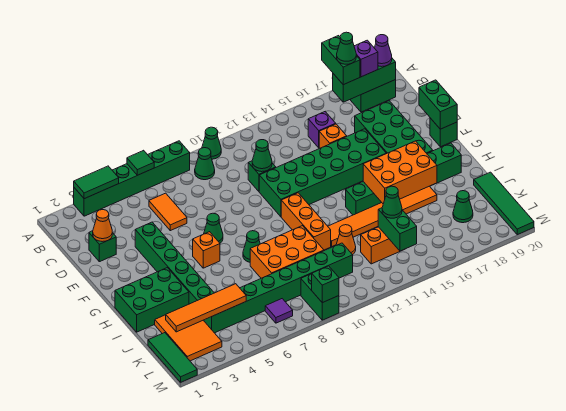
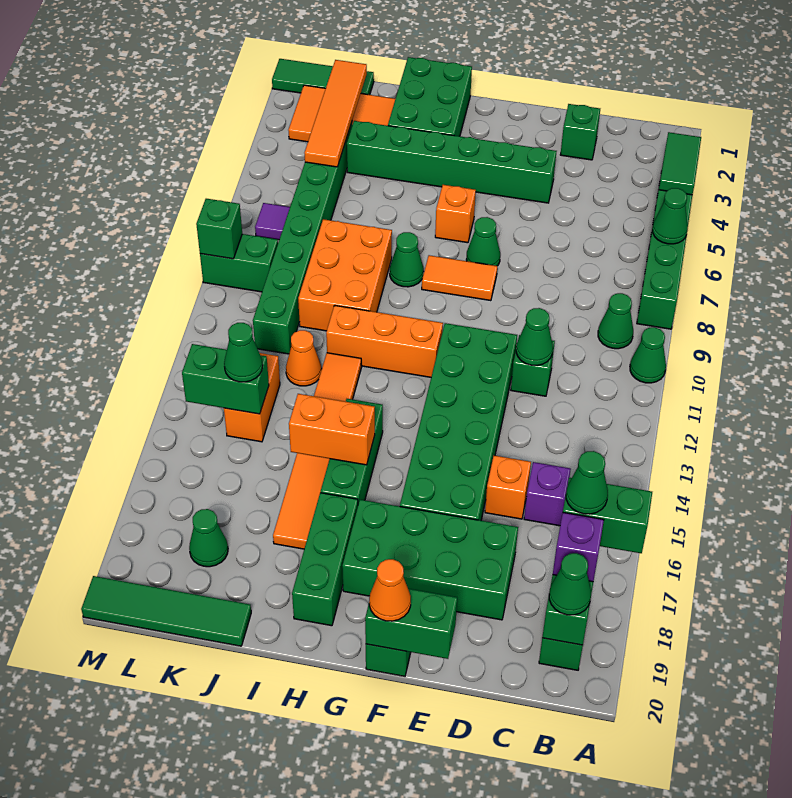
green 1x1 tile [127,150,154,175] -> green 1x1 cone [652,188,688,244]
purple 1x1 cone [375,35,392,67] -> green 1x1 cone [549,553,591,615]
orange 1x2 tile [149,193,187,231] -> orange 1x2 tile moved to [422,255,497,301]
orange 1x1 cone [93,210,112,242] -> orange 1x1 cone moved to [369,559,411,621]
orange 2x3 brick [363,141,437,204] -> orange 1x2 brick [289,394,375,465]

